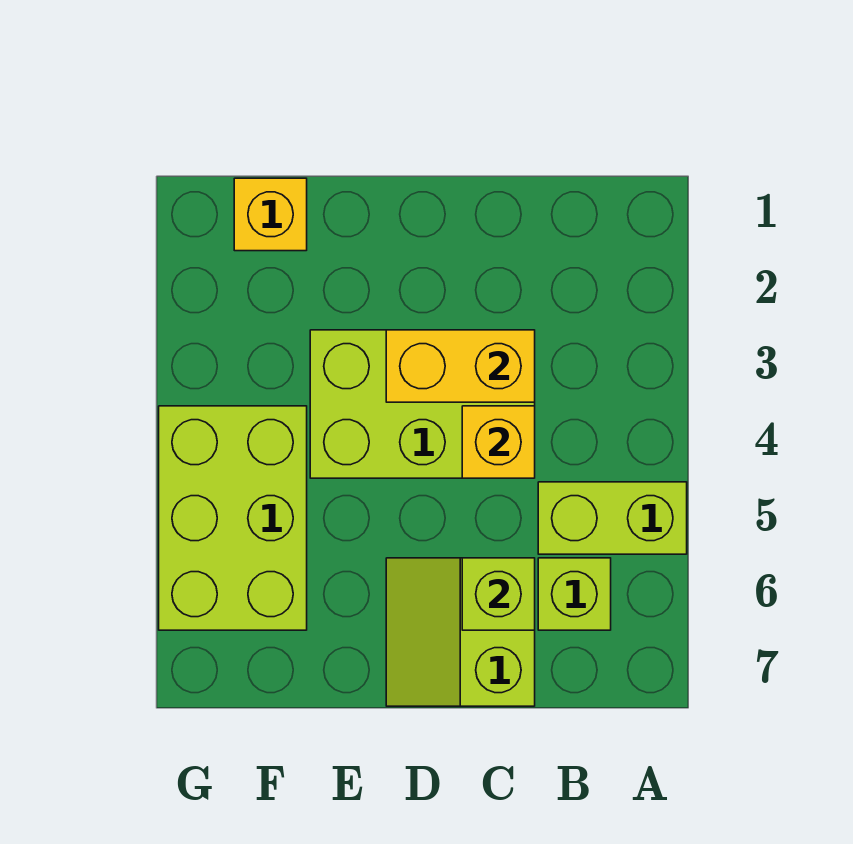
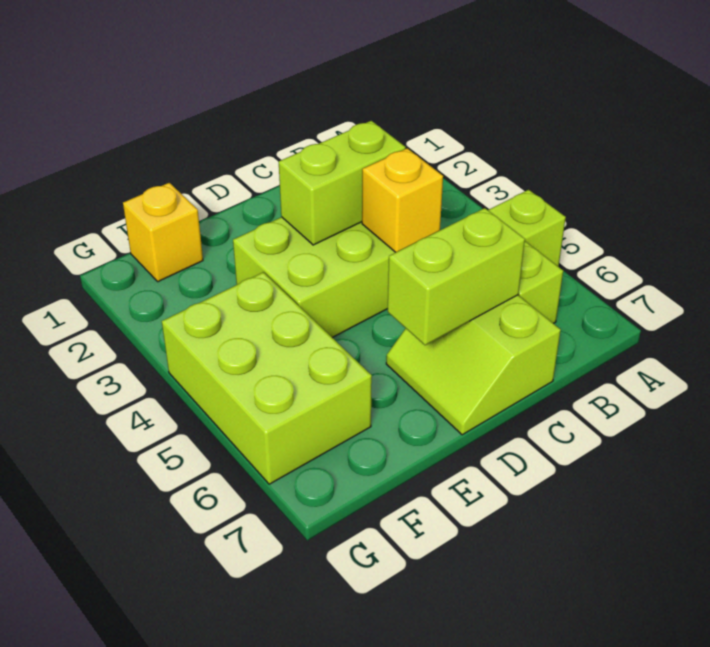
yellow 1x2 brick [386,330,535,402] -> lime 1x2 brick [279,121,406,245]
lime 1x1 brick [462,558,535,630] -> lime 1x2 brick [388,208,525,345]

